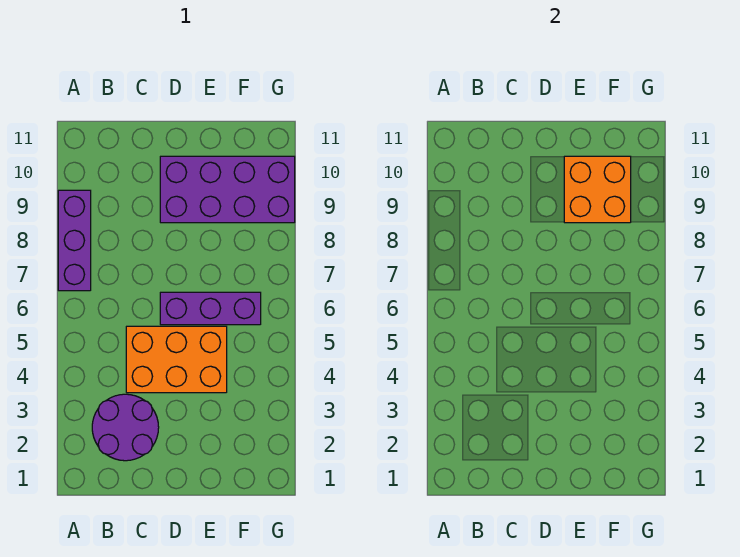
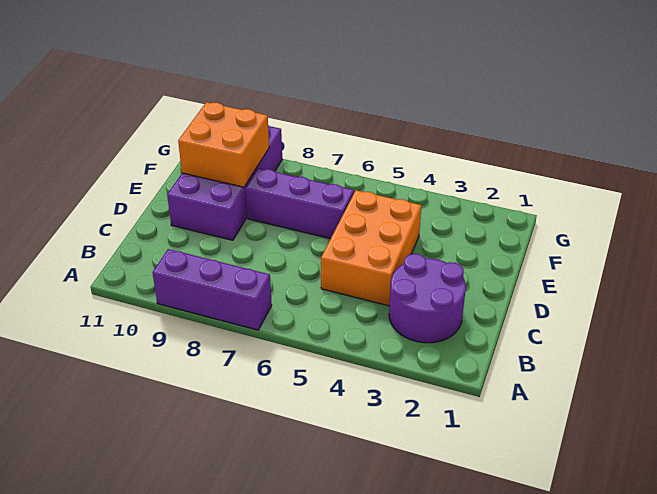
purple 1x3 brick [160,292,261,325] -> purple 1x3 brick turned to [246,168,354,239]

